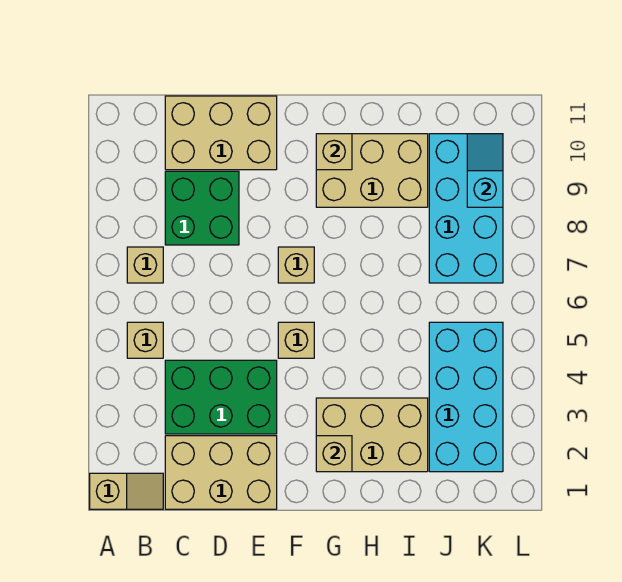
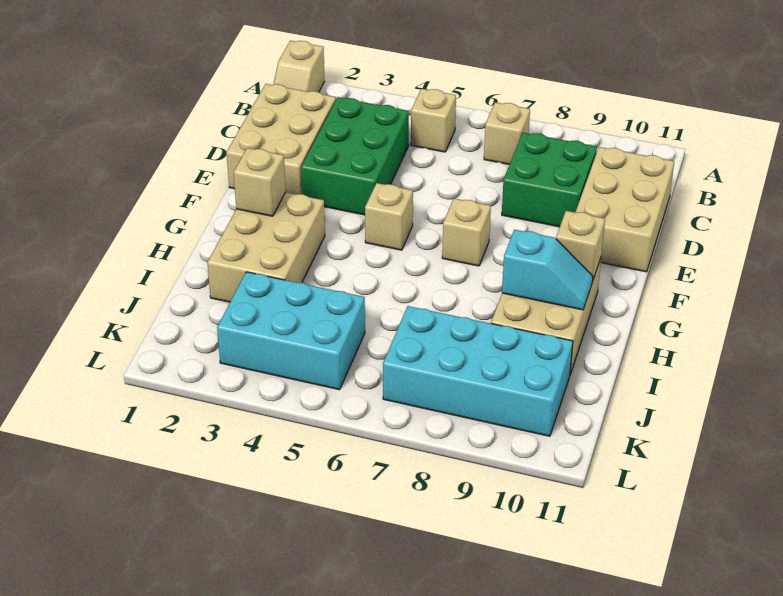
cyan 2x4 brick [429,322,503,472] -> cyan 2x3 brick [217,272,365,390]
cyan 1x2 slope [467,134,503,207] -> cyan 1x2 slope moved to [502,230,593,310]

